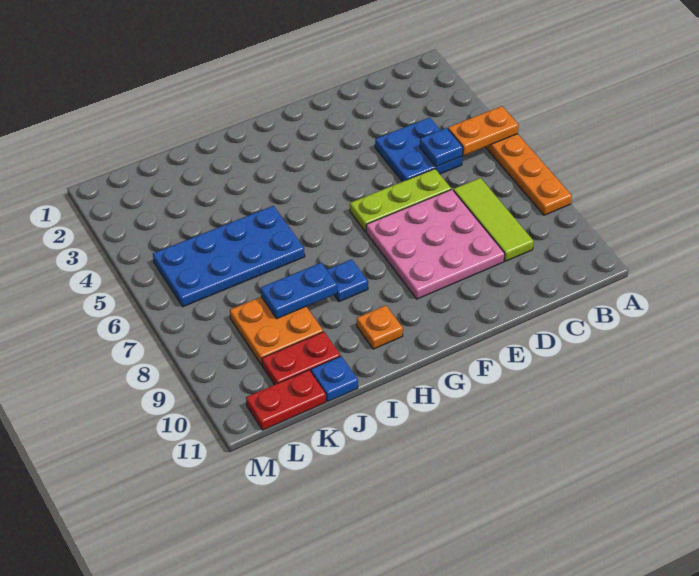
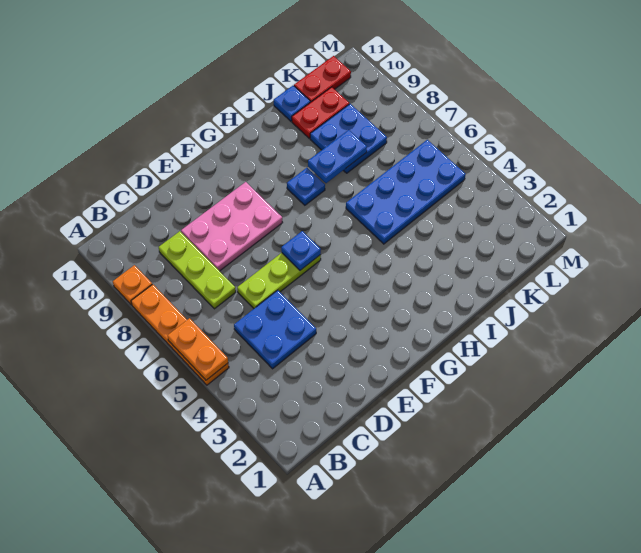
orange 1x2 plate [448,106,519,155] -> orange 1x2 plate turned to [167,318,228,380]
blue 1x1 plate [420,128,463,167] -> blue 1x1 plate moved to [281,231,321,270]
lime 1x3 tile [453,178,534,261] -> lime 1x3 plate [159,231,236,309]
pink 3x3 plate [366,189,505,299] -> pink 2x3 plate [181,182,283,271]
orange 1x1 plate [357,305,403,349] -> orange 1x1 plate moved to [113,265,152,305]
orange 2x2 plate [230,297,323,365] -> blue 2x2 plate [310,104,387,173]

